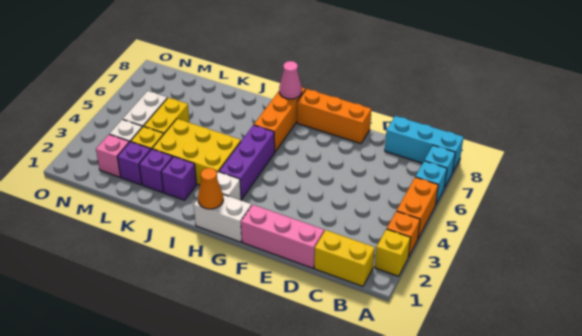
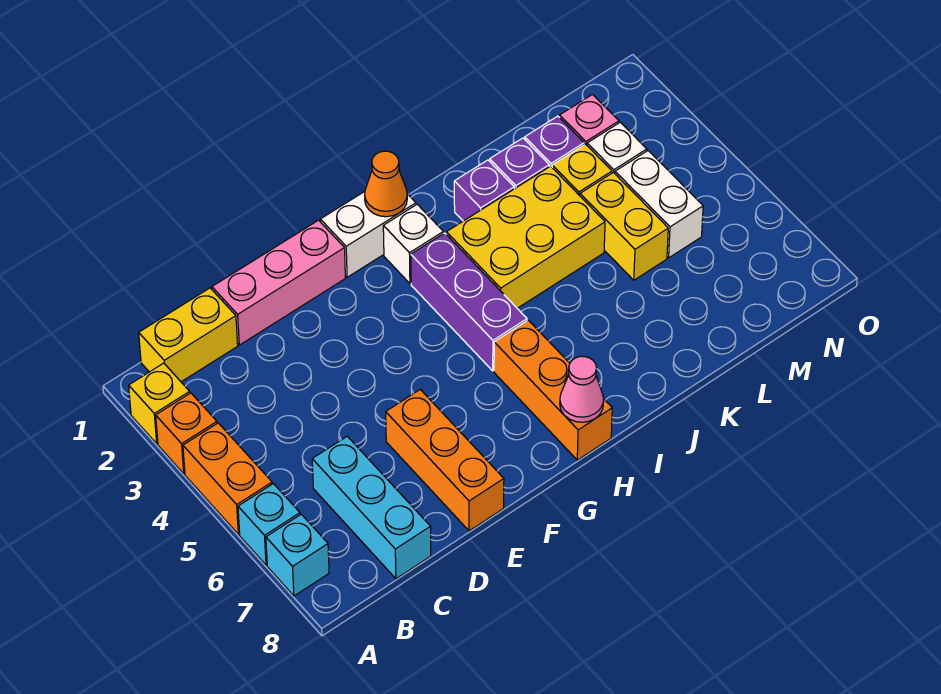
cyan 1x3 brick [385,116,463,171] -> cyan 1x3 brick turned to [312,436,431,579]
orange 1x3 brick [297,89,371,144] -> orange 1x3 brick turned to [386,390,504,531]

